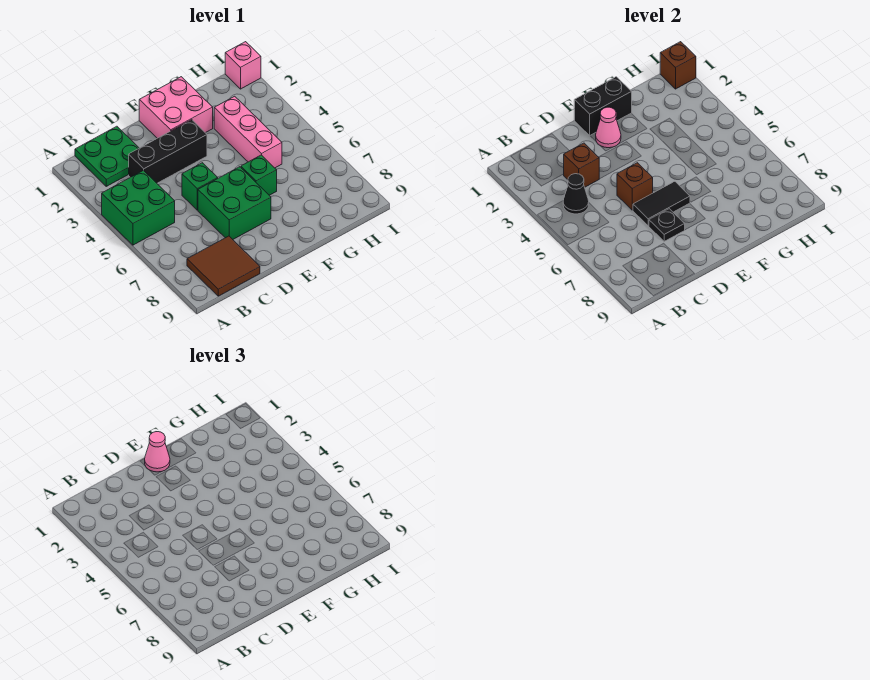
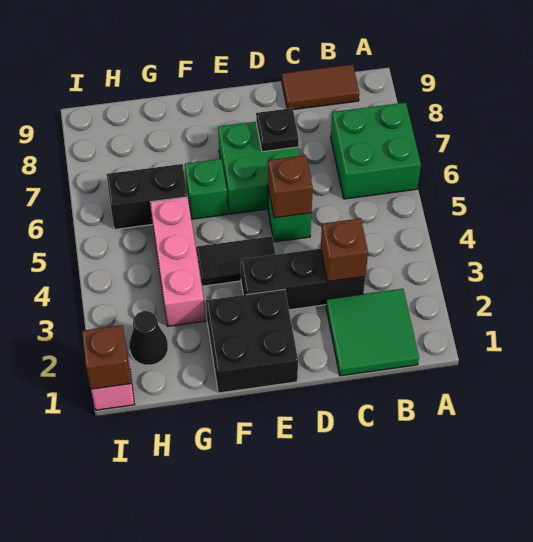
green 2x2 brick [102,170,175,245] -> green 2x2 brick moved to [331,102,421,199]
green 2x2 plate [75,126,139,186] -> green 2x2 tile [326,289,419,376]
black 1x1 cone [563,174,589,214] -> black 1x1 cone moved to [129,311,168,365]
brown 2x2 tile [187,236,260,296] -> brown 1x2 tile [282,64,359,110]
black 1x2 tile [633,181,690,226] -> black 1x2 tile moved to [196,236,276,286]
pink 2x2 brick [139,77,213,138] -> black 2x2 brick [206,289,298,393]
black 1x2 brick [574,77,632,136] -> black 1x2 brick moved to [107,164,188,229]
pink 1x1 cone [145,432,170,472] -> none
pink 1x1 cone [596,107,621,148] -> none

